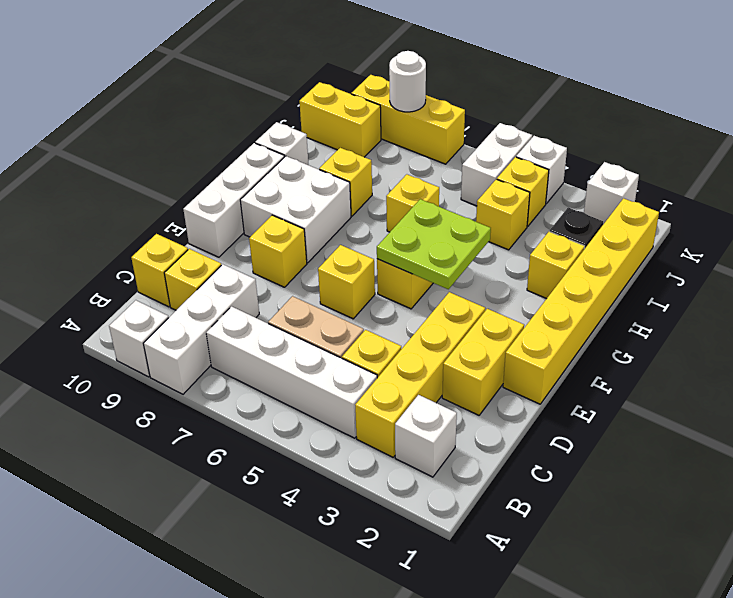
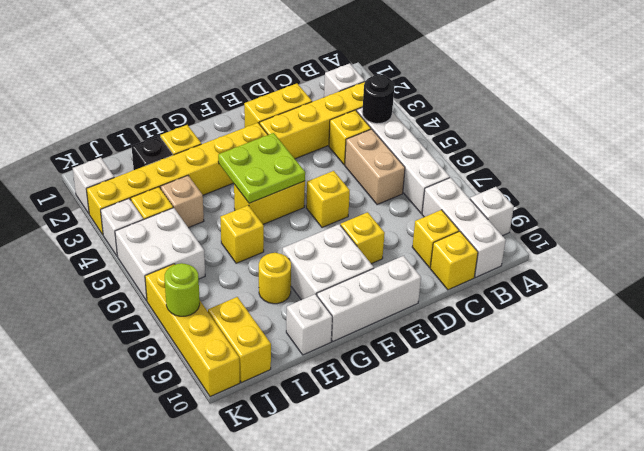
white 1x3 brick [143,264,259,394] -> white 1x3 brick turned to [422,178,506,277]
none -> black 1x1 round brick [362,74,394,124]
yellow 1x6 brick [503,198,659,404] -> yellow 1x6 brick moved to [86,123,268,235]
yellow 1x1 brick [319,148,372,216] -> yellow 1x1 round brick [259,253,291,304]
yellow 1x1 brick [476,179,530,250] -> tan 1x1 brick [160,176,204,228]
white 1x2 brick [461,123,532,206] -> white 2x2 brick [115,208,205,301]
yellow 1x3 brick [351,75,465,164] -> yellow 1x4 brick [145,264,240,397]
white 1x1 round brick [389,51,426,112] -> lime 1x1 round brick [165,263,200,316]

